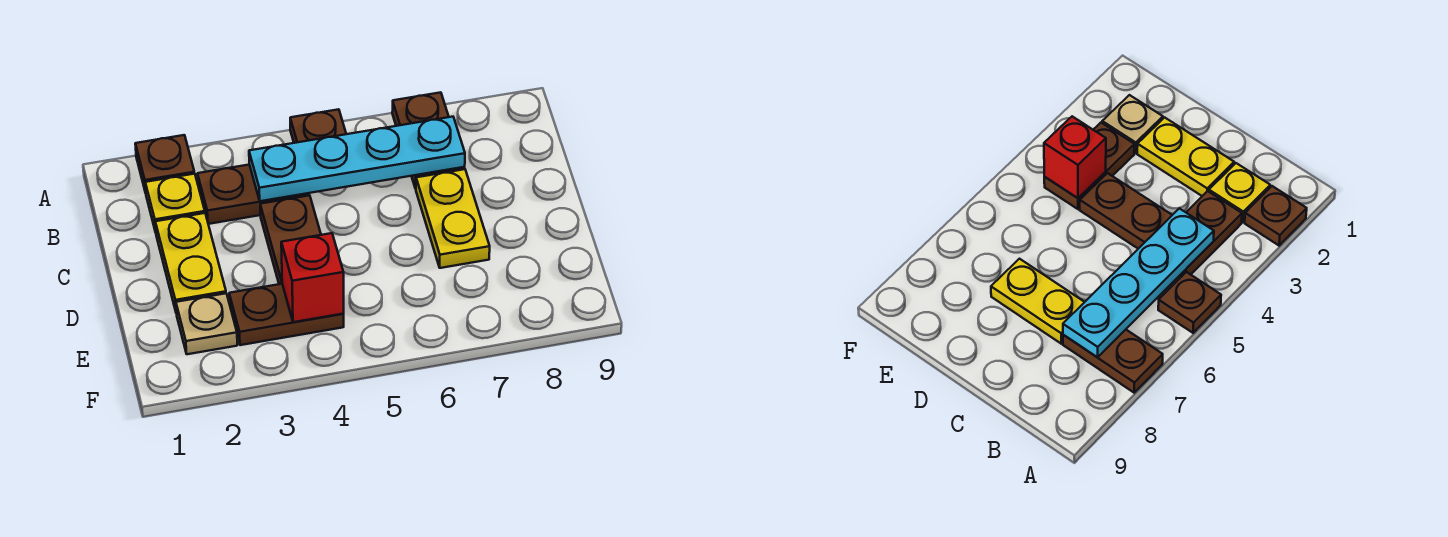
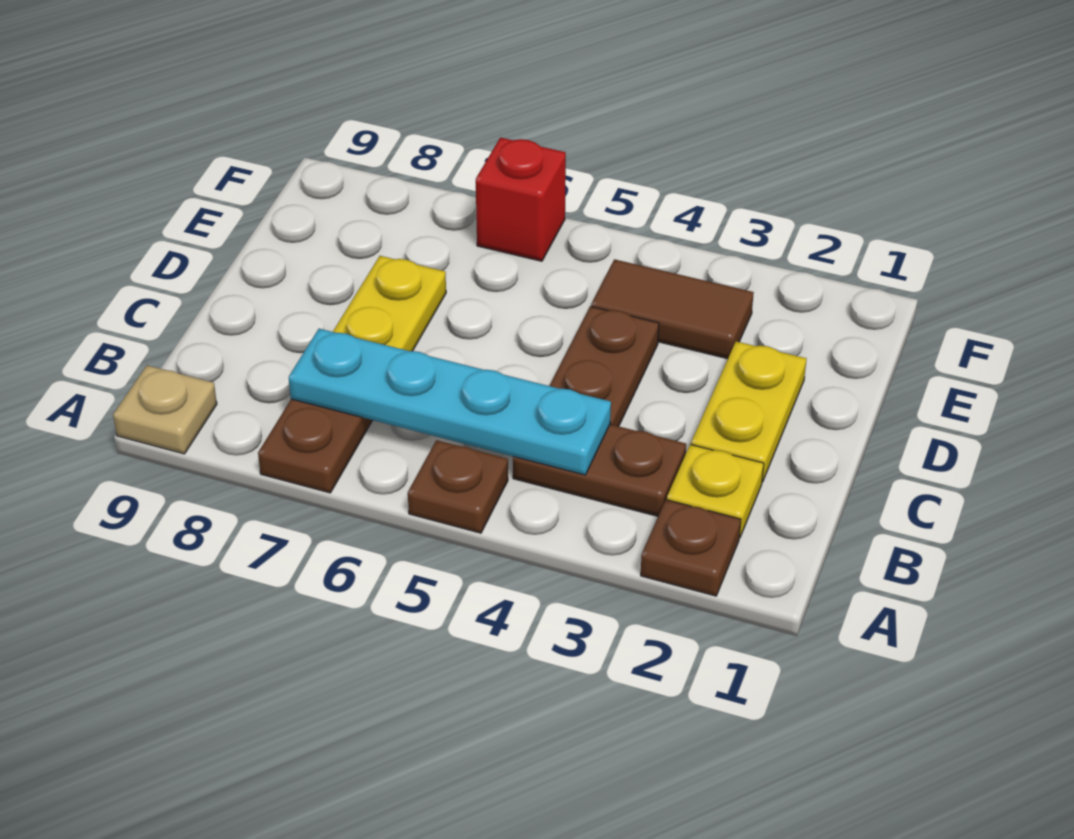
tan 1x1 plate [176,293,237,354] -> tan 1x1 plate moved to [113,365,217,454]
brown 1x2 plate [229,284,344,345] -> brown 1x2 tile [591,259,754,359]
red 1x1 brick [281,233,344,322] -> red 1x1 brick moved to [476,138,566,261]

